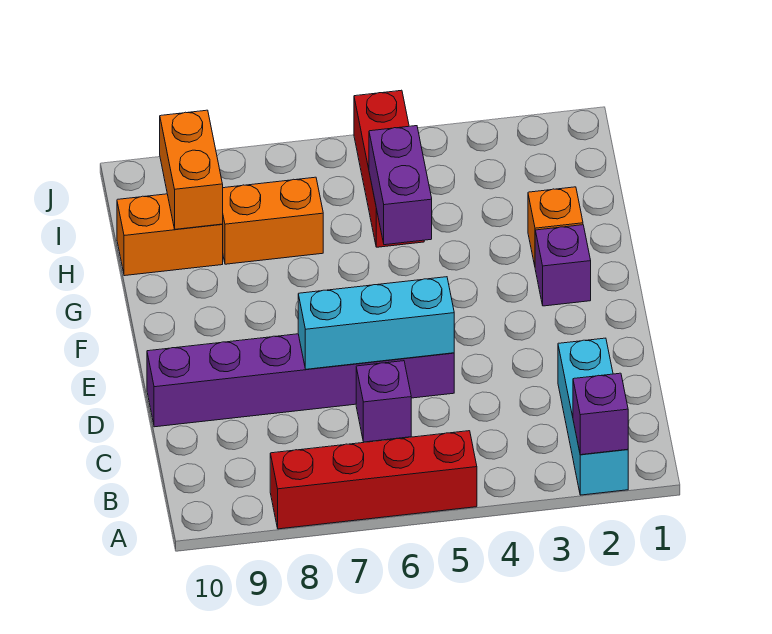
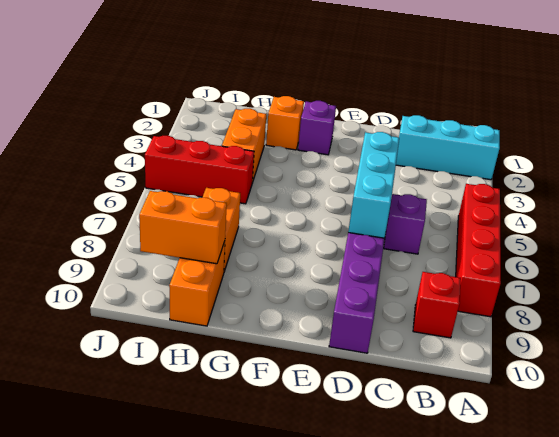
purple 1x1 brick [573,373,628,455] -> none
none -> red 1x1 brick [413,272,461,338]
purple 1x2 brick [369,126,432,245] -> none
none -> orange 1x2 brick [222,109,266,182]

